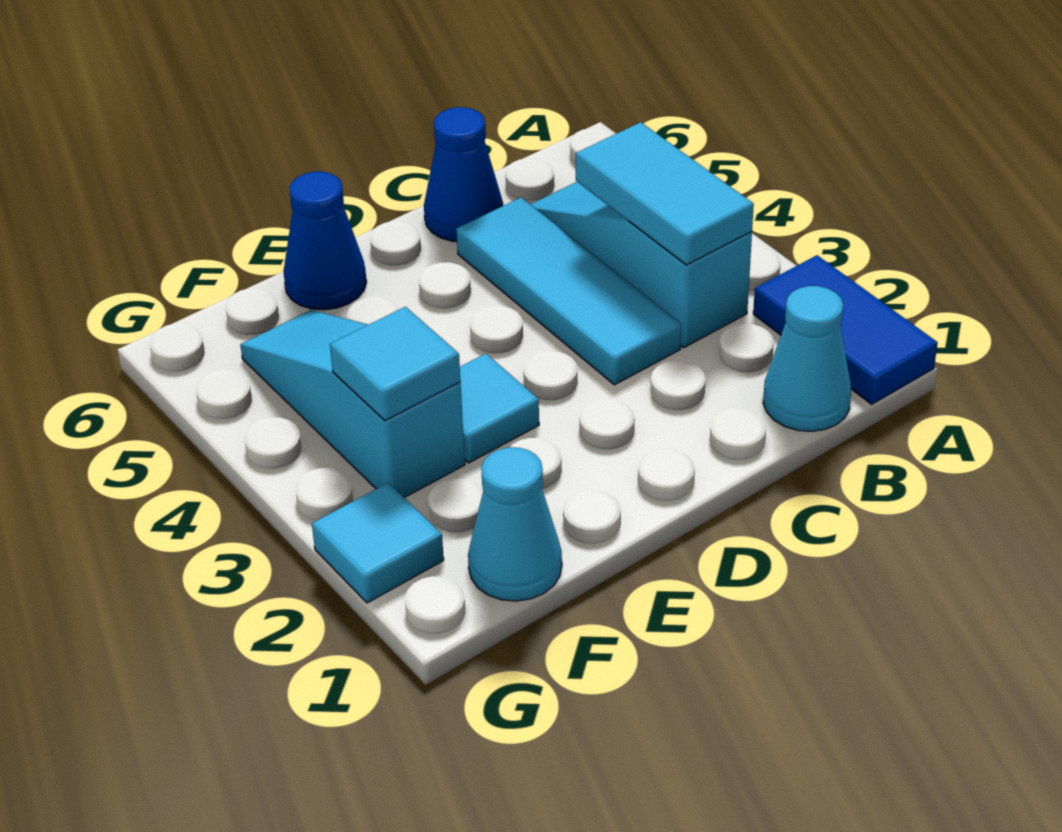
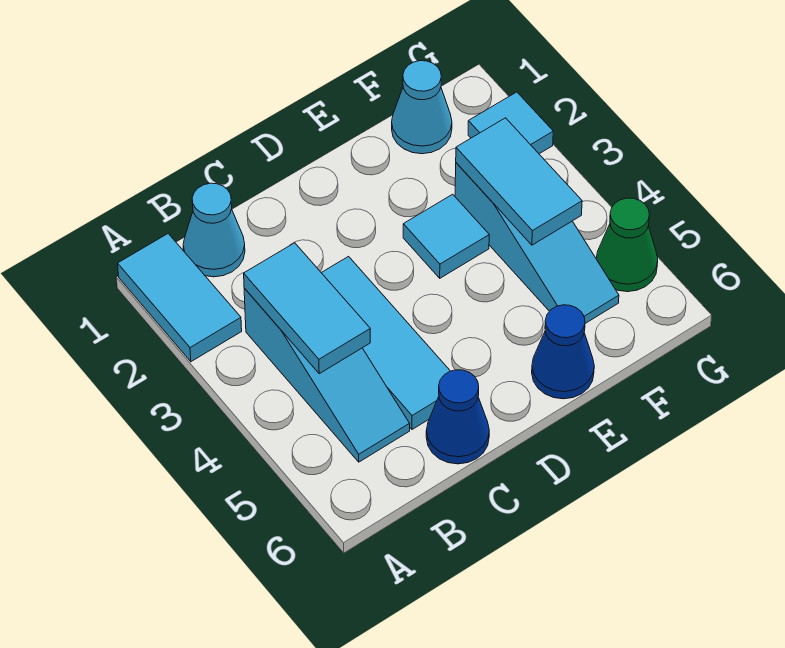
blue 1x2 tile [753,255,938,404] -> cyan 1x2 tile [118,234,242,362]
cyan 1x1 tile [330,307,460,420] -> cyan 1x2 tile [456,118,582,245]
none -> green 1x1 cone [596,198,658,292]

